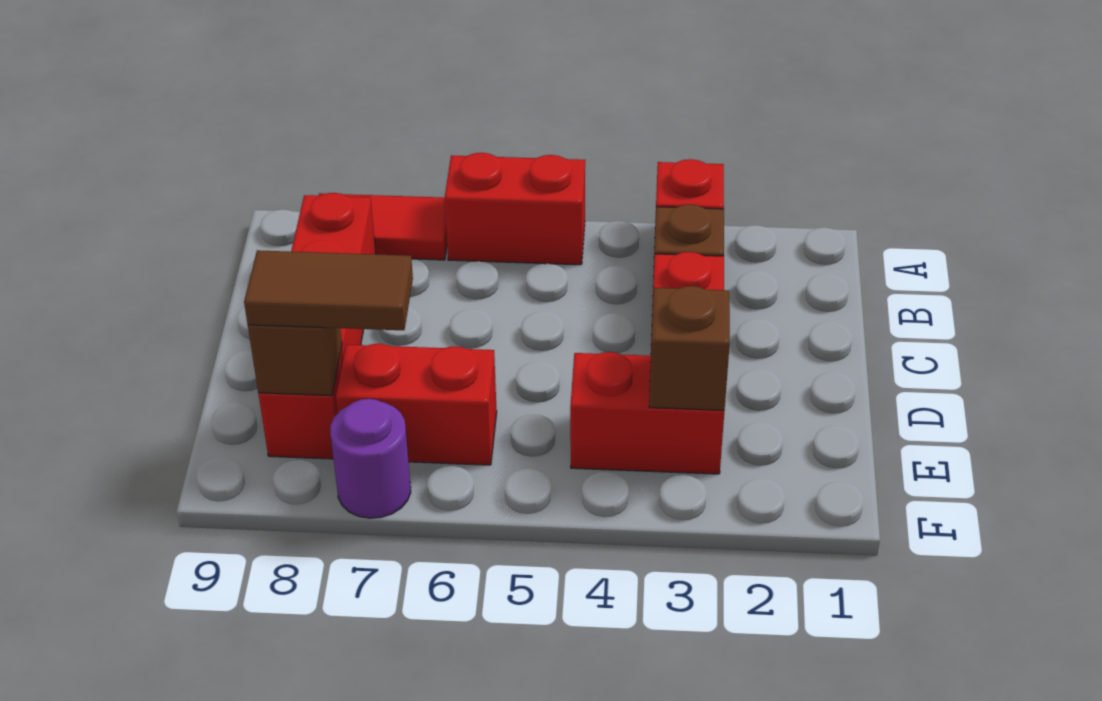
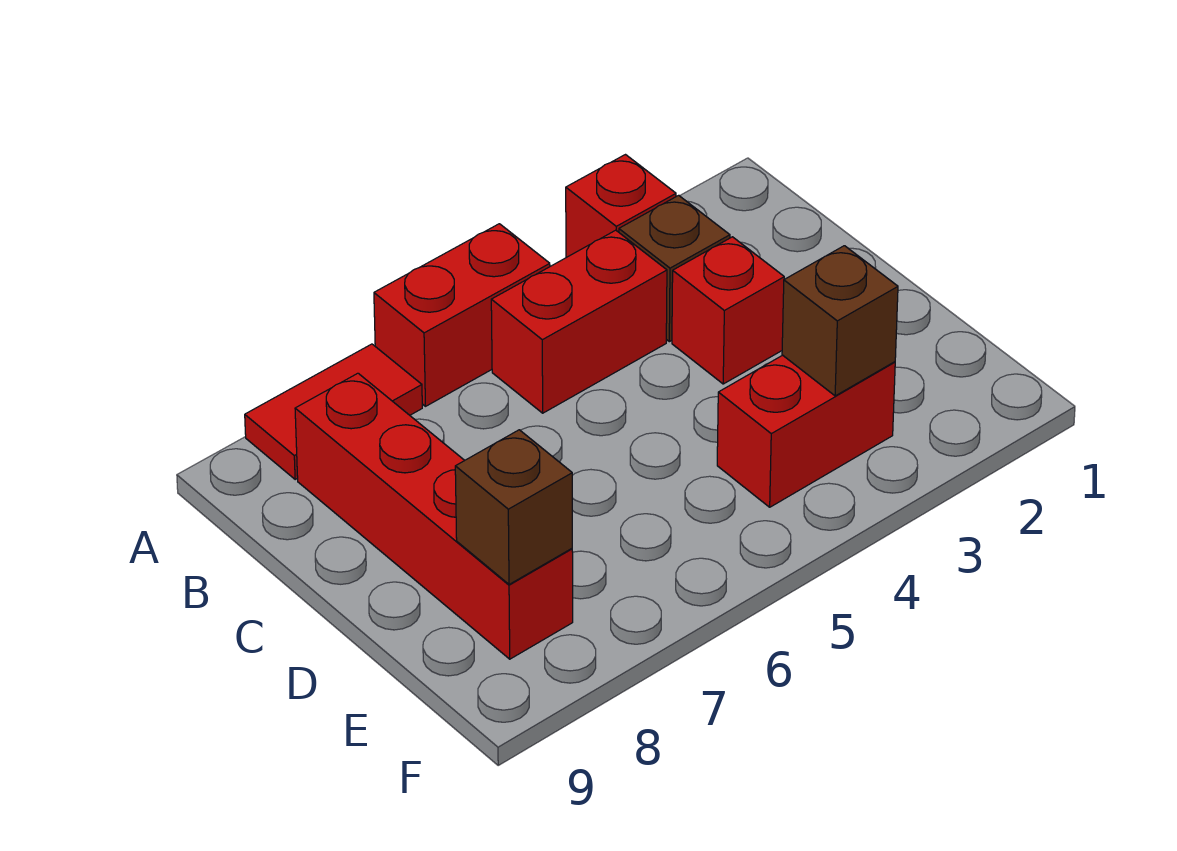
red 1x2 brick [336,344,497,465] -> red 1x2 brick moved to [491,230,667,413]
brown 1x2 tile [244,250,413,330] -> none
purple 1x1 round brick [330,399,411,518] -> none

